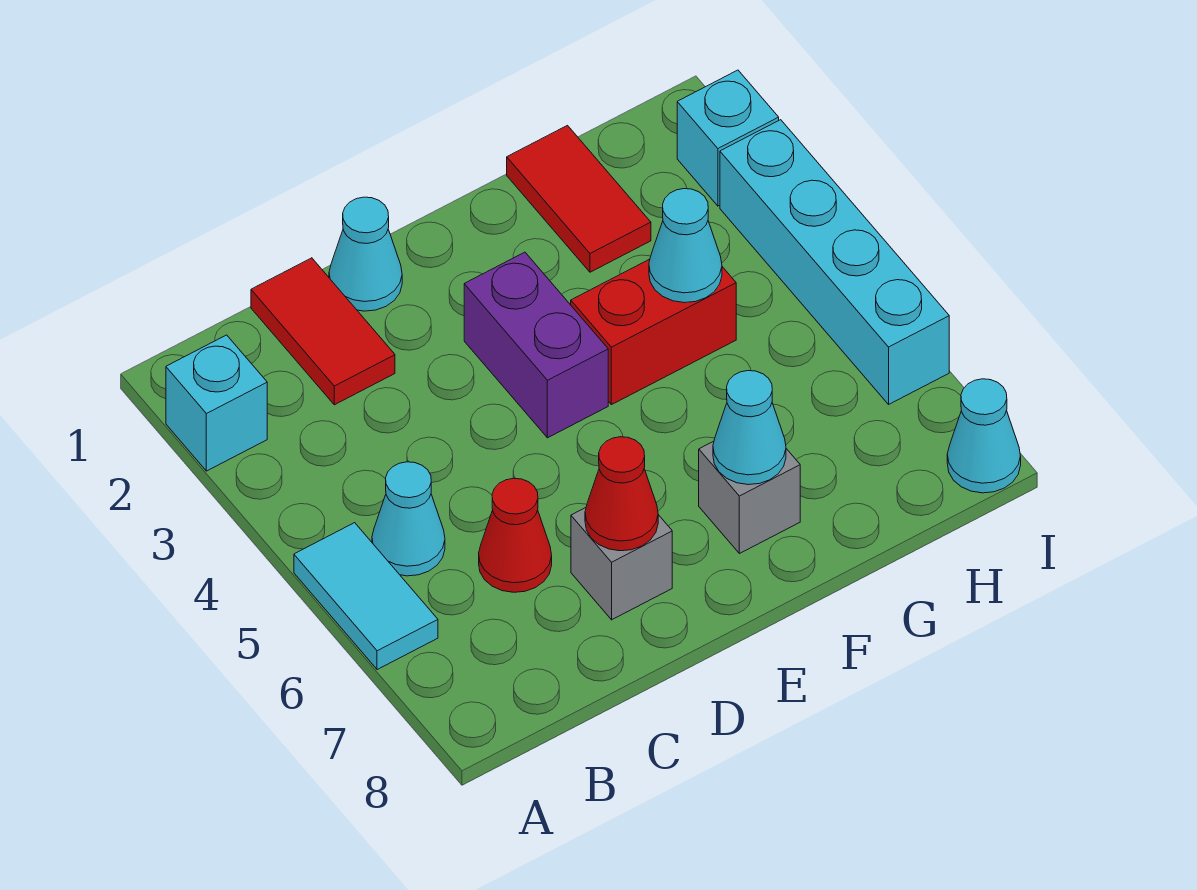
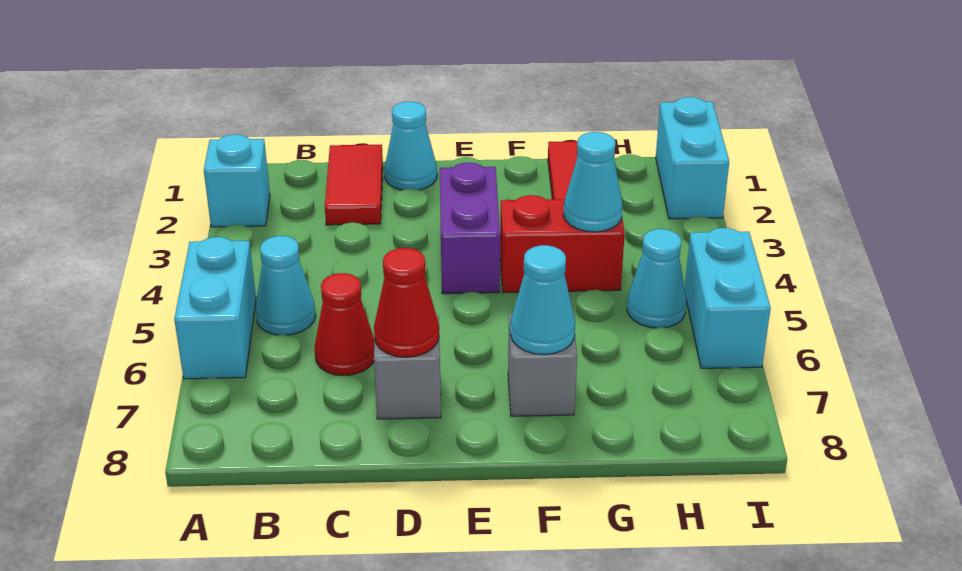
cyan 1x2 tile [294,523,438,670] -> cyan 1x2 brick [174,237,256,379]
cyan 1x1 brick [677,70,779,206] -> cyan 1x2 brick [656,97,729,219]
cyan 1x4 brick [720,120,949,404] -> cyan 1x2 brick [685,228,771,368]
cyan 1x1 cone [947,379,1021,493] -> cyan 1x1 cone moved to [627,229,686,328]

